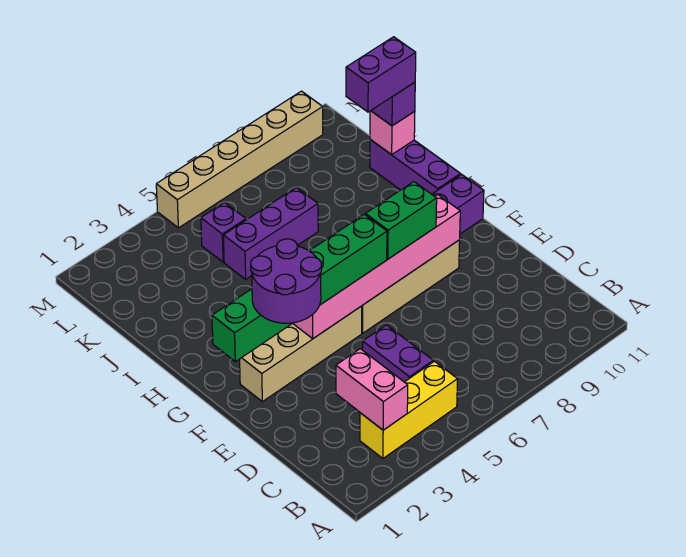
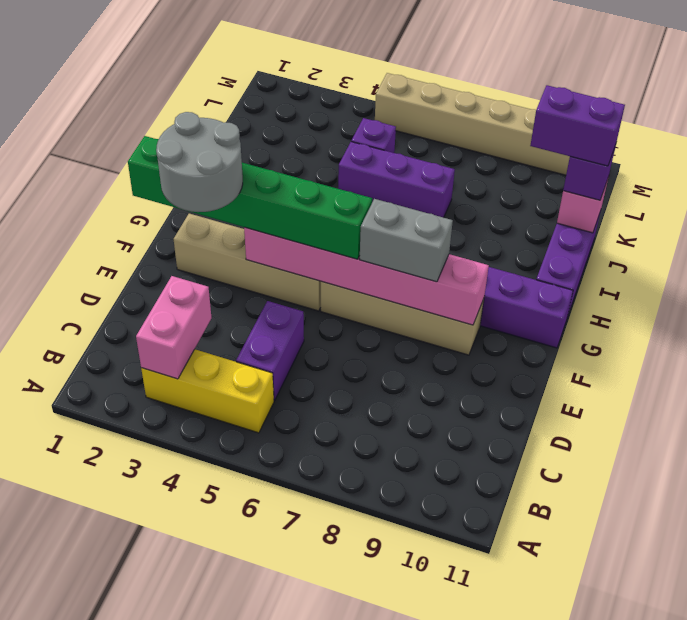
purple 2x2 round brick [251,239,322,323] -> grey 2x2 round brick [156,112,243,212]
green 1x2 brick [366,182,437,259] -> grey 1x2 brick [360,199,453,282]

